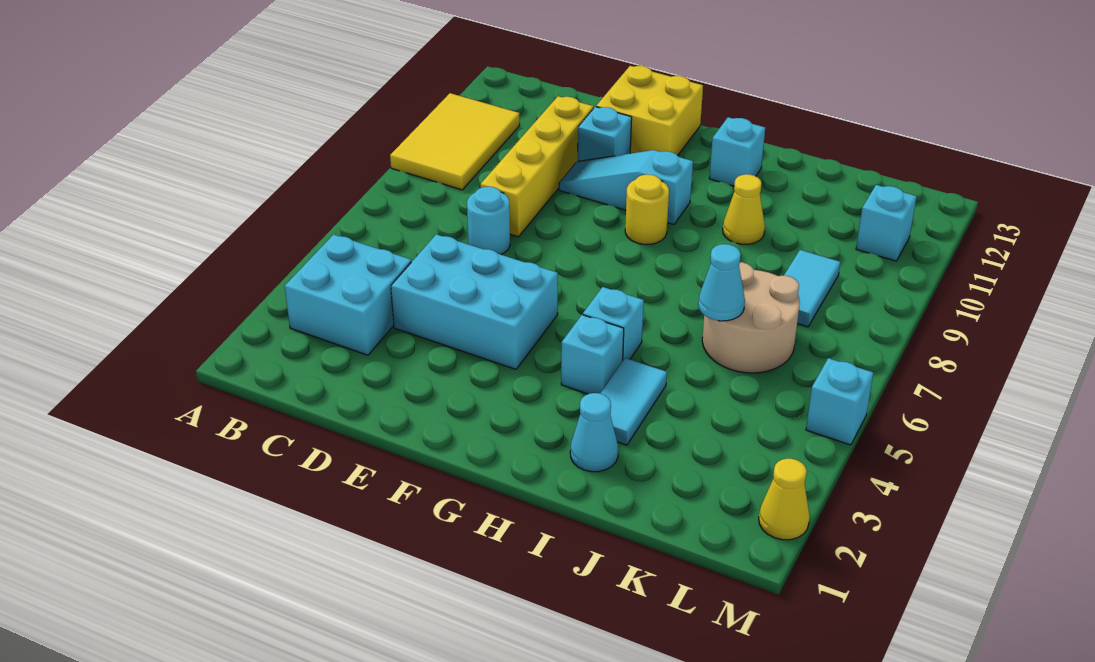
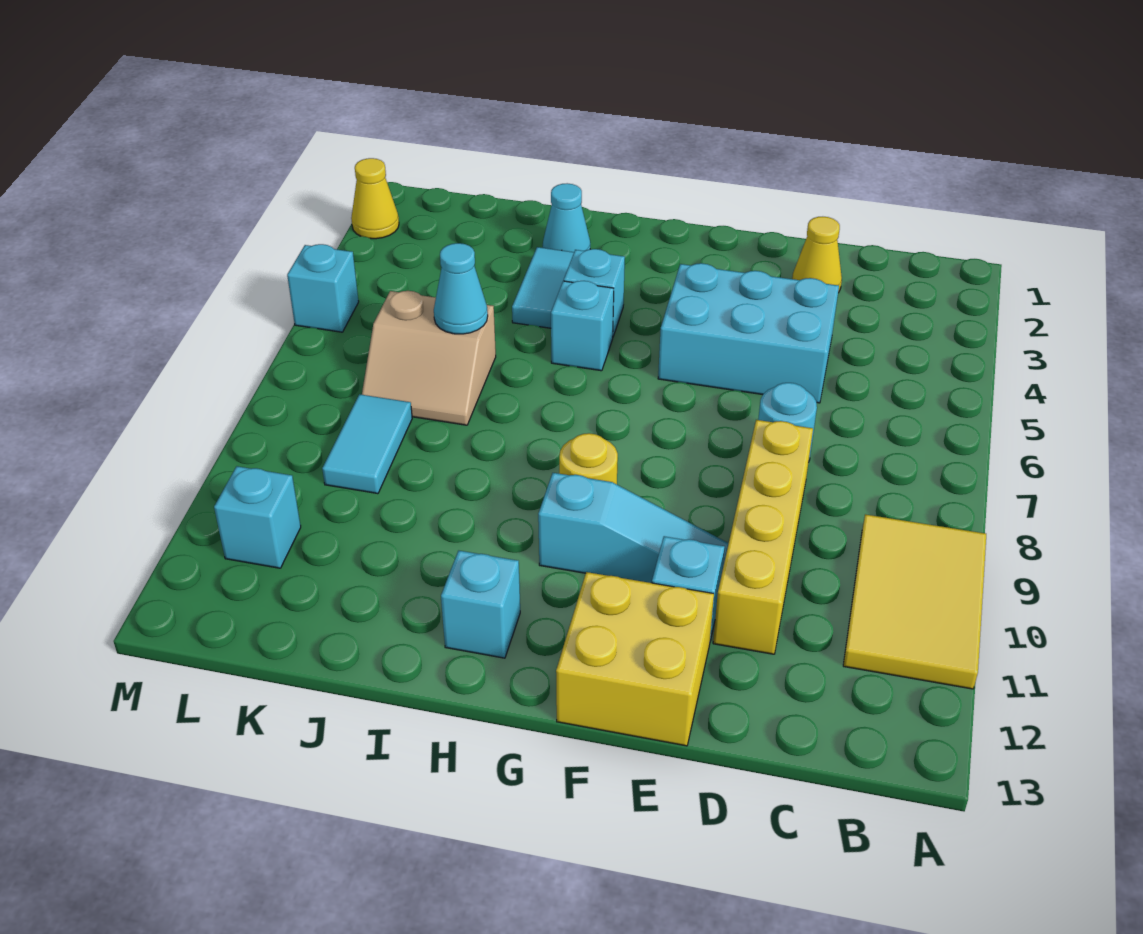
cyan 2x2 brick [285,234,412,355] -> none
yellow 1x1 cone [723,174,765,244] -> yellow 1x1 cone moved to [792,217,842,293]
tan 2x2 round brick [702,262,800,373] -> tan 2x2 slope [362,291,496,425]

